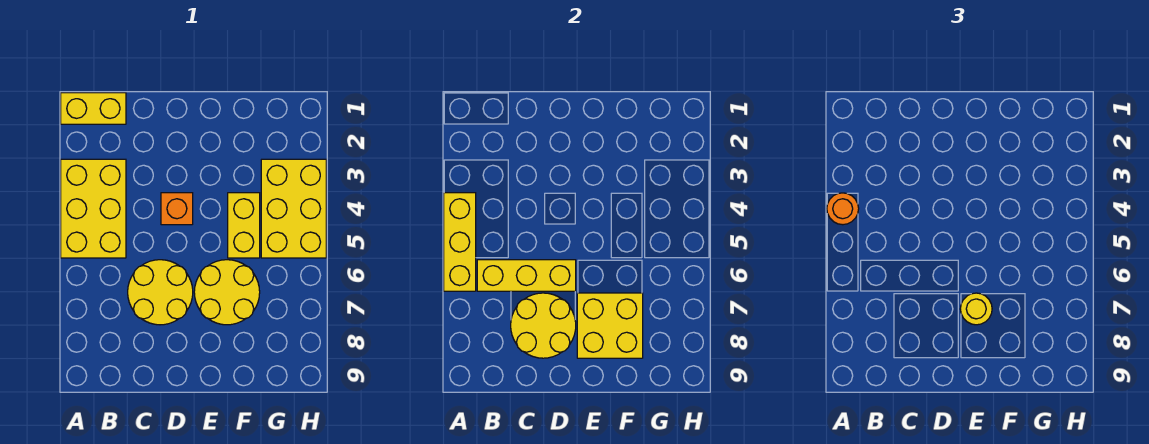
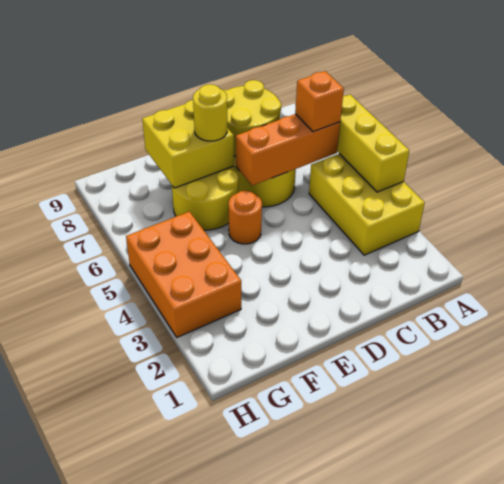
yellow 1x2 brick [61,93,126,124] -> none
orange 1x1 round brick [827,193,859,225] -> orange 1x1 round brick moved to [229,191,262,244]
yellow 1x3 brick [477,260,576,291] -> orange 1x3 brick [236,114,340,186]
orange 1x1 brick [161,193,193,225] -> orange 1x1 brick moved to [295,71,344,132]
yellow 1x2 brick [228,193,260,258] -> none
yellow 2x3 brick [261,159,326,258] -> orange 2x3 brick [126,212,241,337]

